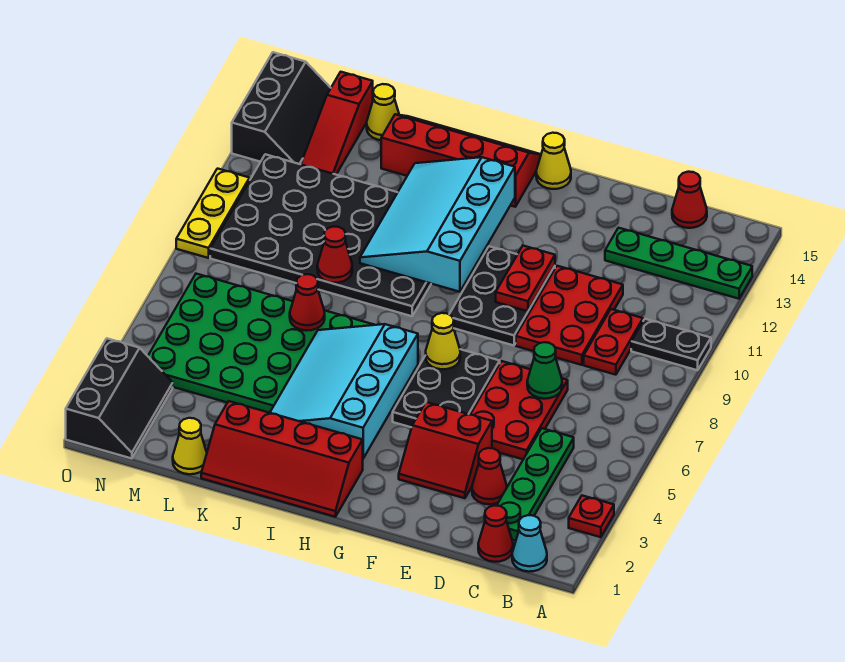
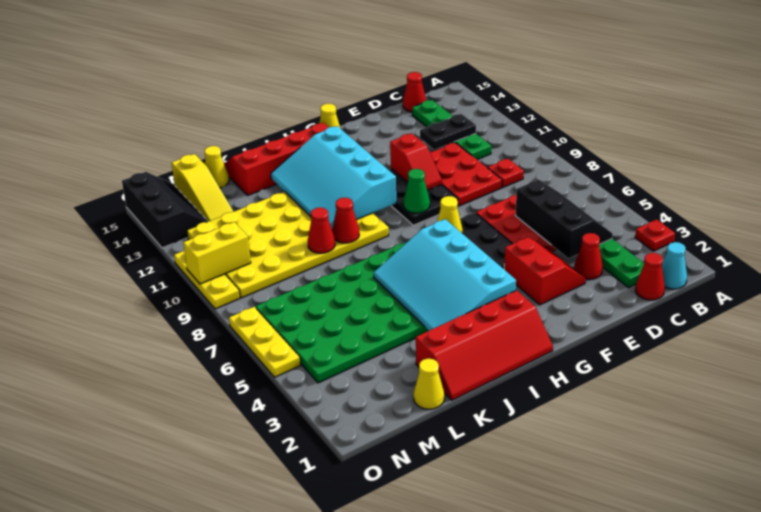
black 1x2 plate [631,319,711,370] -> black 1x2 plate moved to [420,114,476,150]
green 1x4 plate [605,228,752,299] -> green 1x4 plate turned to [412,100,491,160]
red 1x2 plate [584,309,643,375] -> red 1x1 plate [488,159,524,187]
green 1x1 cone [527,342,562,399] -> green 1x1 cone moved to [403,169,430,213]
red 2x2 slope [399,402,492,498] -> red 2x2 slope turned to [504,237,586,305]
red 1x2 plate [496,246,555,311] -> red 1x2 slope [390,133,442,190]
black 4x6 plate [210,154,431,316] -> yellow 4x6 plate [187,192,389,298]
red 1x1 cone [290,274,325,331] -> red 1x1 cone moved to [332,198,359,243]
red 1x3 slope [301,72,373,174] -> yellow 1x3 slope [172,154,233,221]
black 2x3 slope [66,339,173,459] -> black 2x3 slope moved to [515,179,613,258]
none -> yellow 1x2 brick [183,222,251,284]
none -> yellow 1x3 plate [229,307,300,377]

